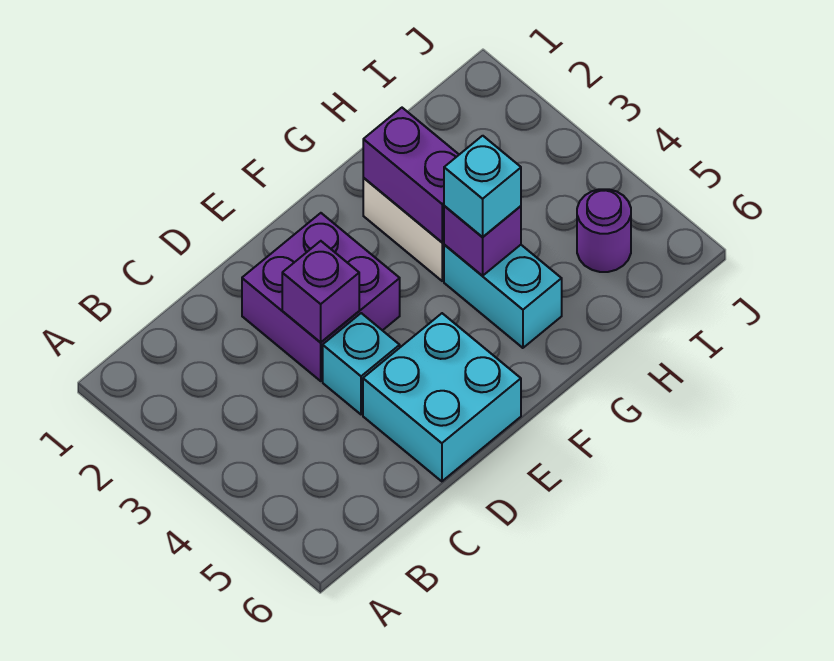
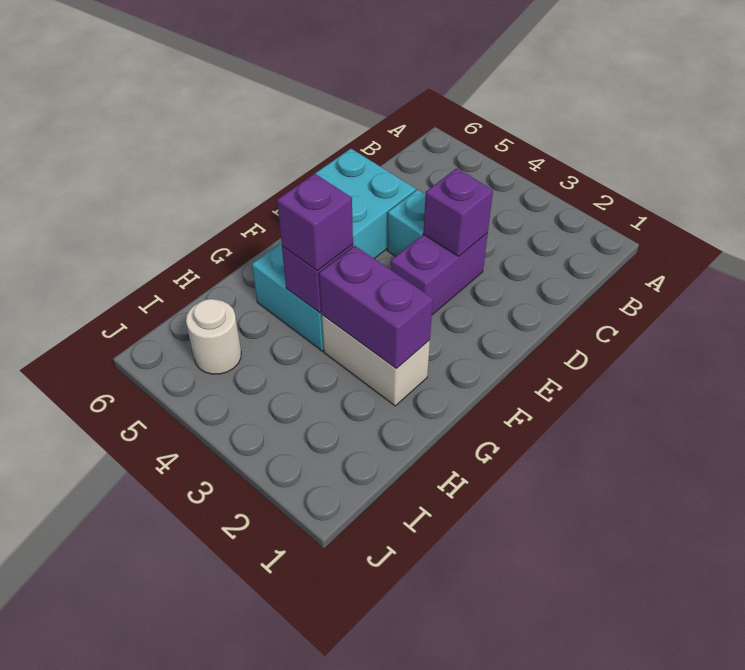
purple 2x2 brick [242,213,400,381] -> purple 1x2 brick [391,233,488,315]
cyan 1x1 brick [444,136,521,237] -> purple 1x1 brick [277,174,353,271]
purple 1x1 round brick [577,189,631,272] -> white 1x1 round brick [186,299,241,374]

